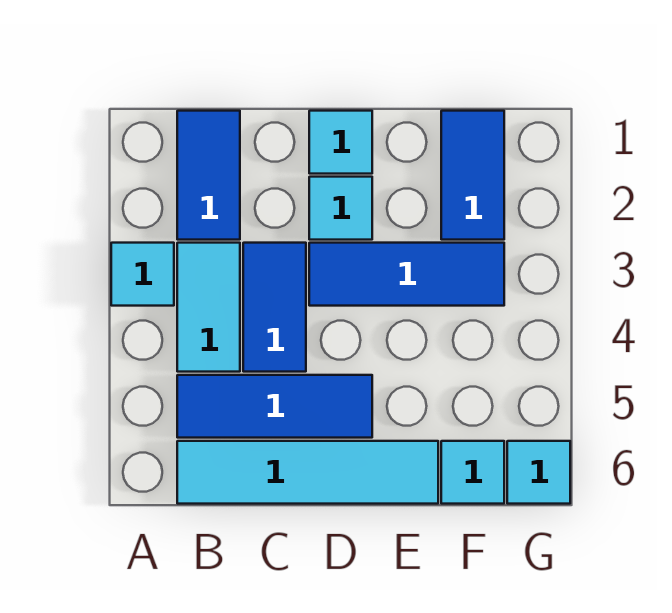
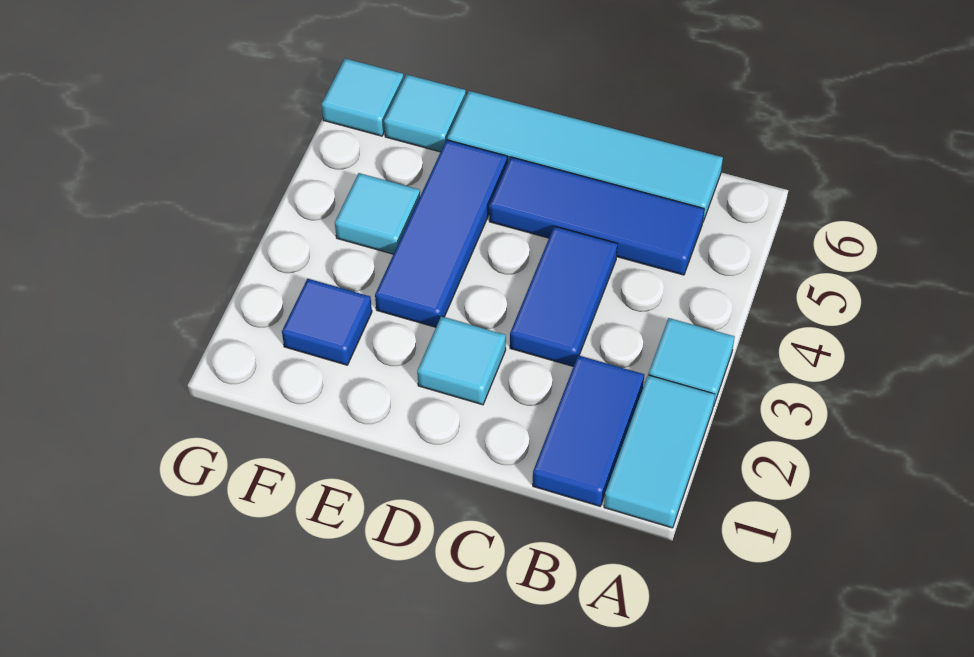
cyan 1x2 tile [177,243,240,372] -> cyan 1x2 tile moved to [604,375,715,528]
cyan 1x1 tile [309,111,372,174] -> cyan 1x1 tile moved to [335,173,420,254]
blue 1x3 tile [309,243,504,306] -> blue 1x3 tile turned to [375,140,507,327]
blue 1x2 tile [441,111,504,240] -> blue 1x1 tile [282,279,372,365]

